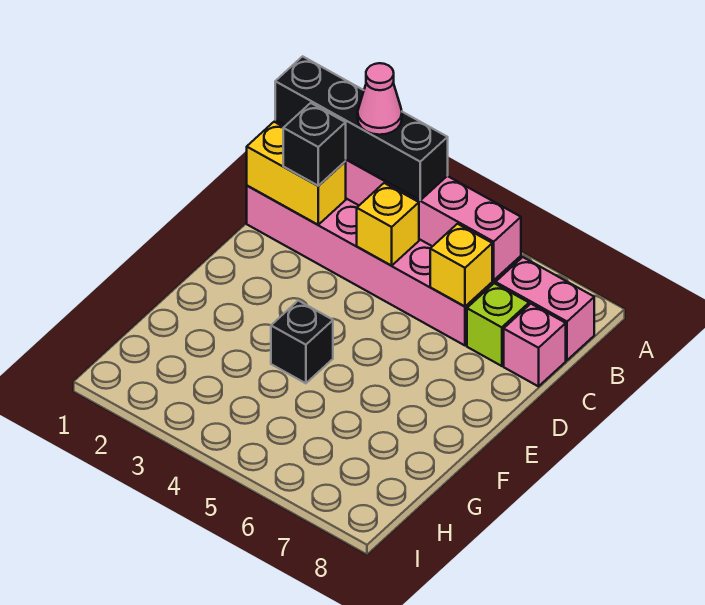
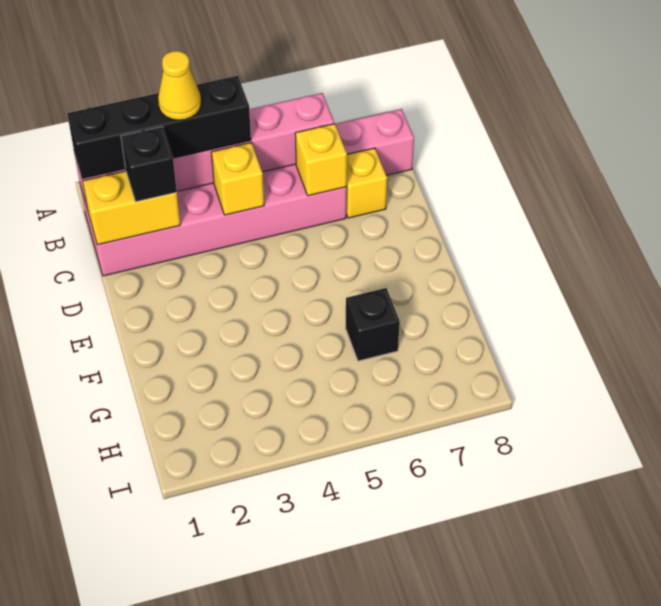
pink 1x1 cone [358,63,402,135] -> yellow 1x1 cone [158,51,201,120]
lime 1x1 brick [467,283,529,366] -> yellow 1x1 brick [346,148,387,218]
pink 1x1 brick [504,304,566,386] -> none
black 1x1 brick [271,301,333,383] -> black 1x1 brick moved to [345,288,400,361]

